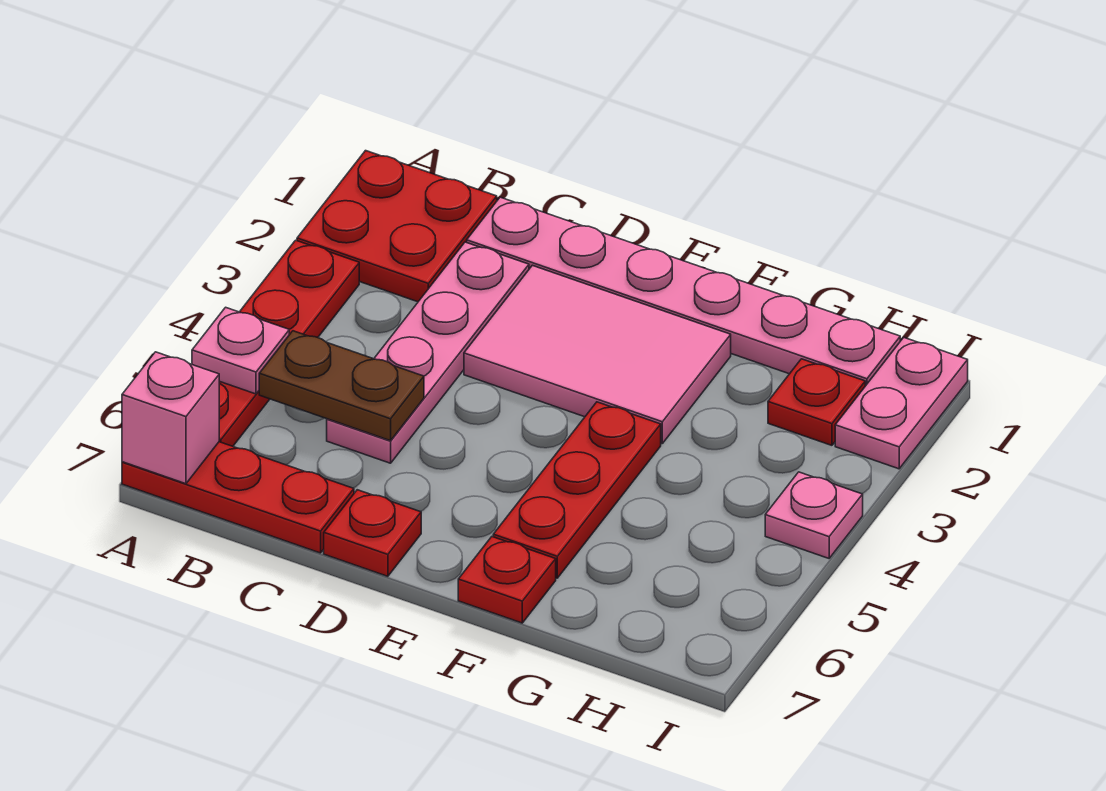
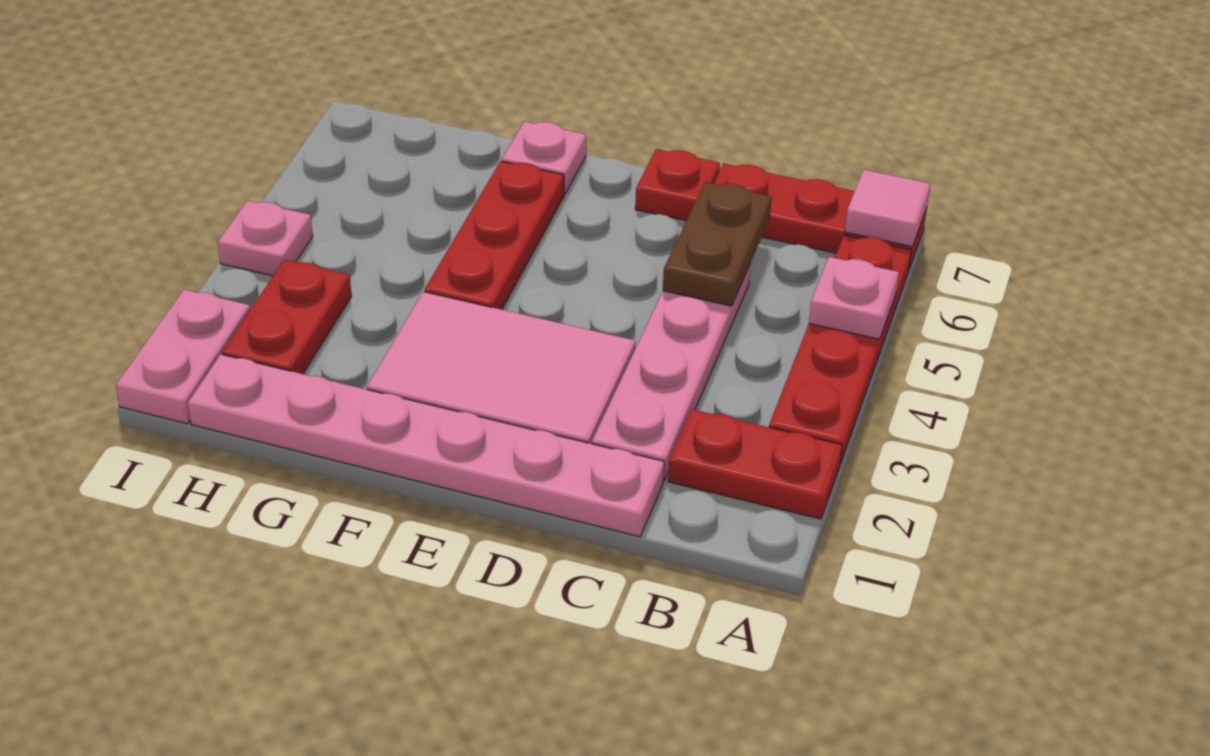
red 2x2 plate [297,151,497,302] -> red 1x2 plate [668,409,842,519]
pink 1x1 brick [122,352,219,484] -> pink 1x1 tile [845,170,930,247]
brown 1x2 plate [259,331,424,441] -> brown 1x2 plate turned to [663,182,772,306]
red 1x1 plate [458,537,556,623] -> pink 1x1 plate [502,121,586,194]
red 1x1 plate [768,359,865,445] -> red 1x2 plate [222,260,352,374]

